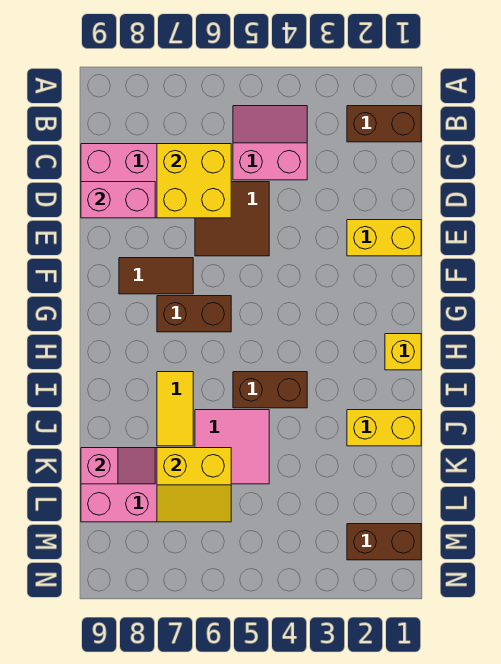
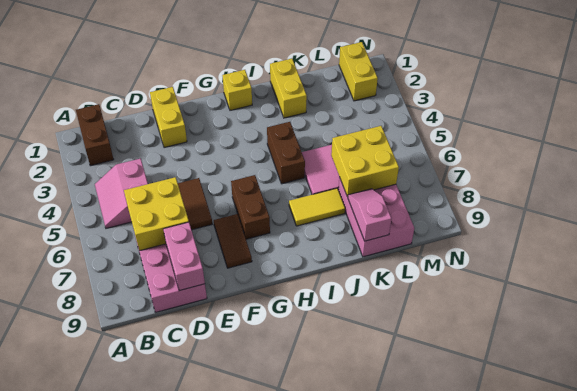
yellow 2x2 slope [157,448,231,522] -> yellow 2x2 brick [331,126,399,197]
brown 1x2 brick [347,524,421,560] -> yellow 1x2 brick [339,42,378,101]

